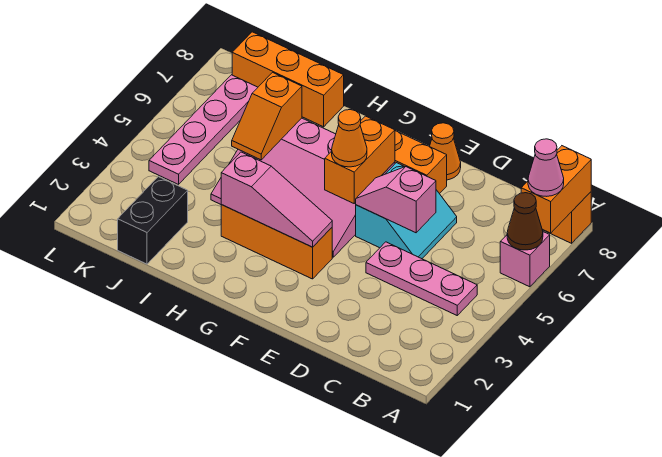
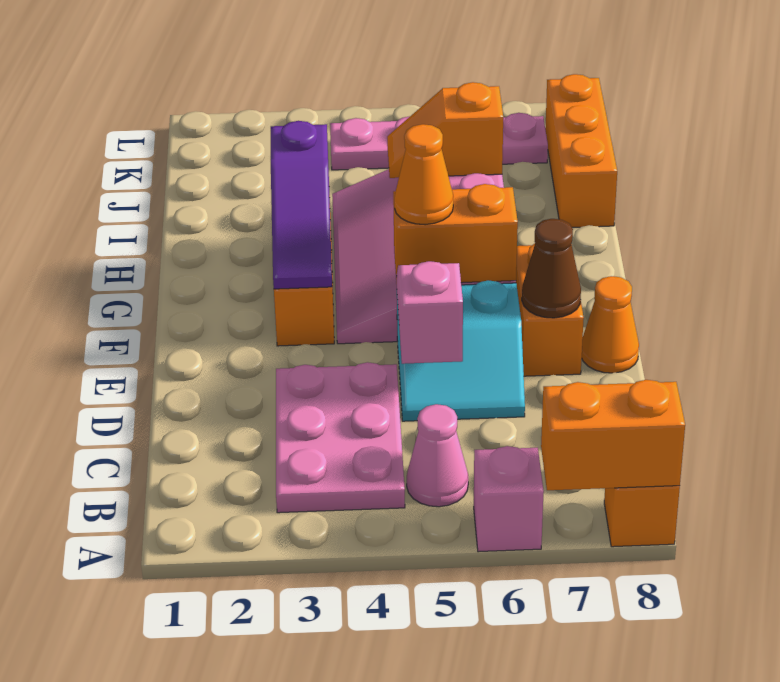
brown 1x1 cone [507,193,543,250] -> brown 1x1 cone moved to [522,219,581,318]
pink 1x1 cone [528,139,564,196] -> pink 1x1 cone moved to [407,404,468,507]
pink 1x3 plate [366,242,477,315] -> pink 2x3 plate [276,362,405,513]
pink 1x3 slope [221,152,332,247] -> purple 1x3 slope [271,121,332,289]
black 1x2 brick [118,177,188,264] -> none

